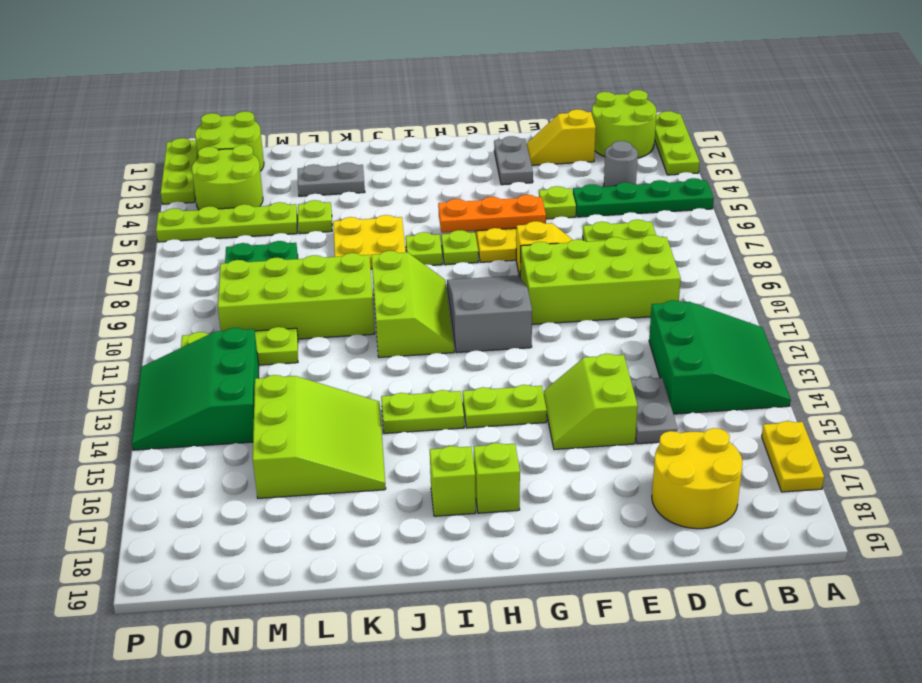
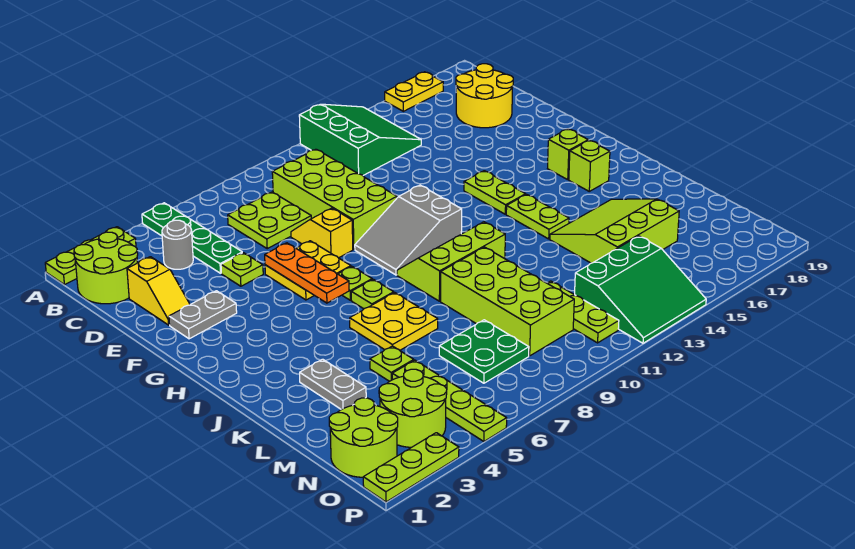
green 3x3 slope [649,300,791,414] -> green 3x3 slope turned to [299,104,421,175]
grey 1x2 plate [631,377,678,444] -> none
lime 2x2 slope [544,354,638,449] -> none

